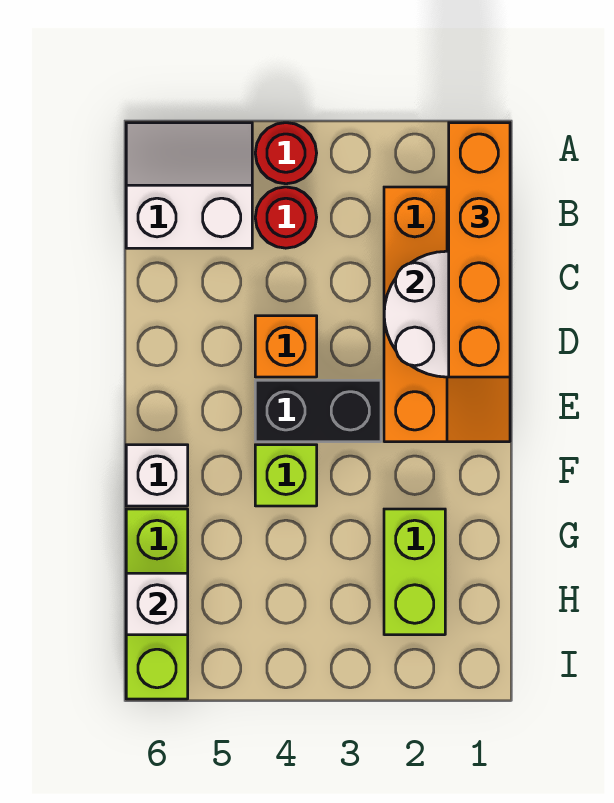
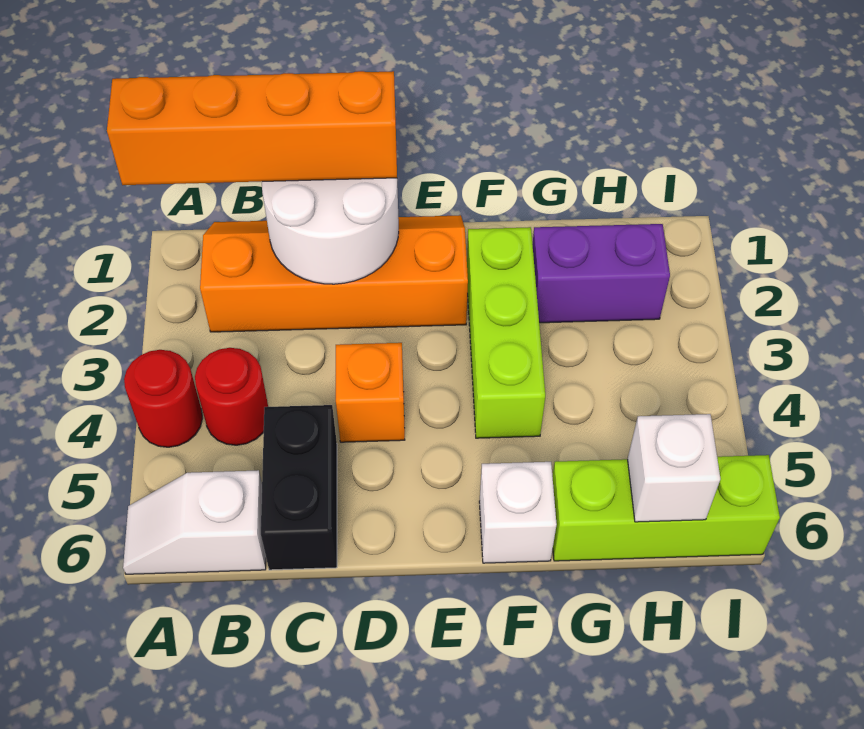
white 2x2 slope [126,123,252,248] -> white 1x2 slope [123,470,266,574]
black 1x2 brick [255,380,381,442] -> black 1x2 brick moved to [261,405,337,570]
lime 1x1 brick [255,445,317,506] -> lime 1x3 brick [467,227,545,438]
lime 1x2 brick [384,509,445,635] -> purple 1x2 brick [532,224,670,323]

